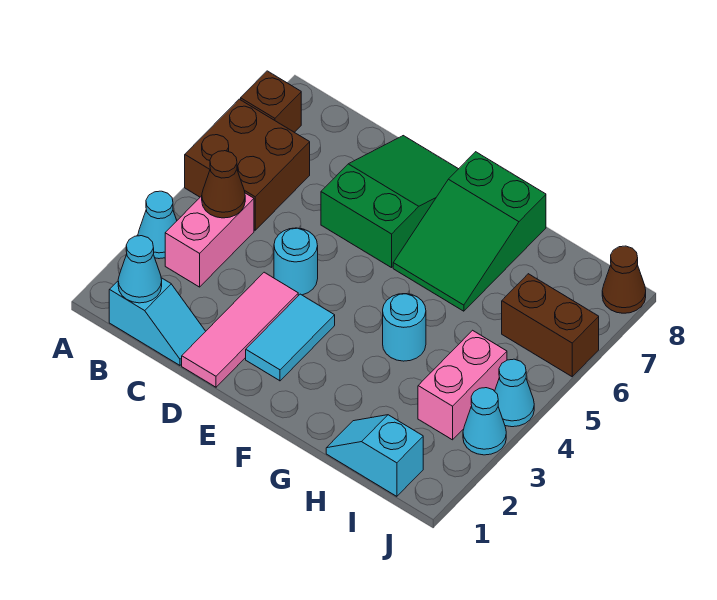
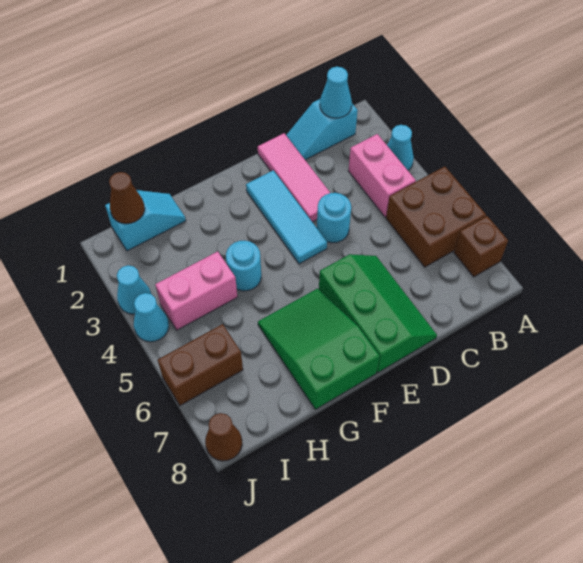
brown 1x1 cone [202,151,245,218] -> brown 1x1 cone moved to [109,172,145,224]
green 2x3 slope [321,136,458,268] -> green 2x3 slope turned to [319,254,437,373]
cyan 1x2 tile [246,294,335,381] -> cyan 1x3 tile [246,170,327,264]
pink 1x2 brick [418,330,507,440] -> pink 1x2 brick turned to [155,251,237,330]

